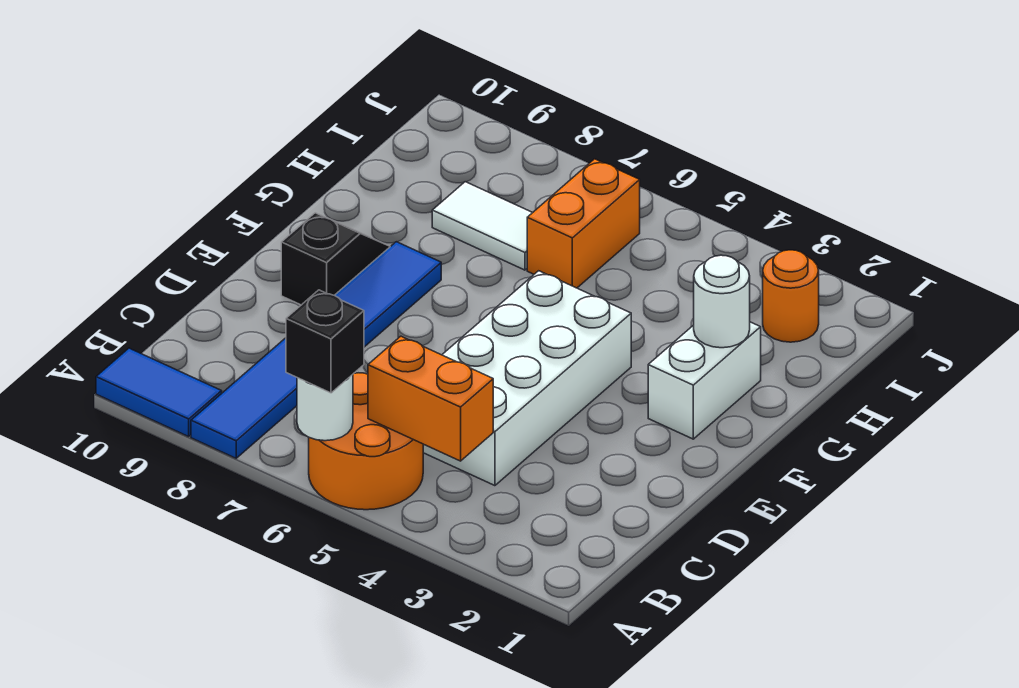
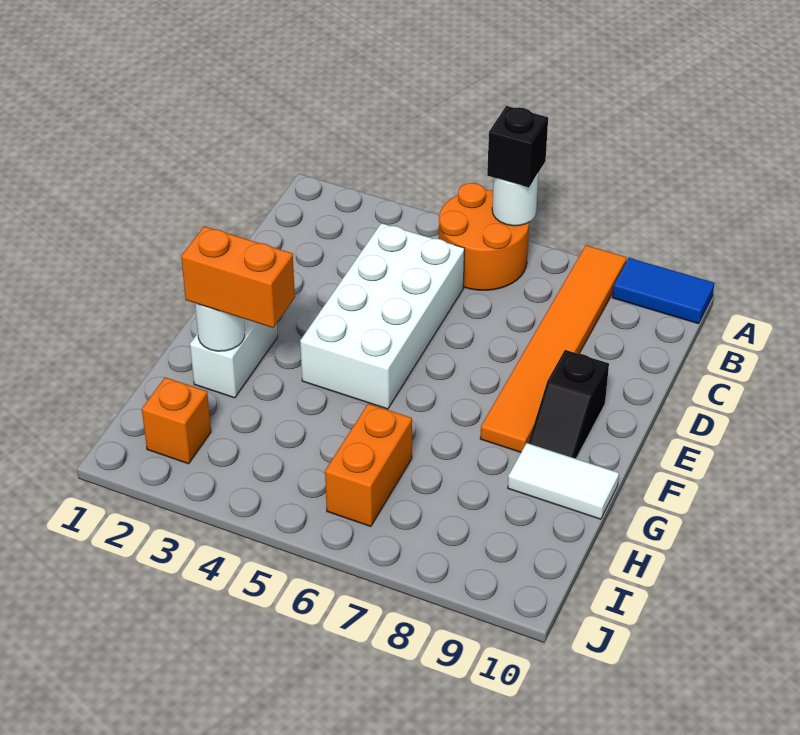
blue 1x6 tile [191,242,441,458] -> orange 1x6 tile [480,245,627,452]
orange 1x2 brick [368,336,493,461] -> orange 1x2 brick moved to [181,226,295,328]
white 1x2 tile [432,182,532,270] -> white 1x2 tile moved to [508,443,619,519]
orange 1x1 round brick [763,250,819,342] -> orange 1x1 brick [142,377,211,464]

